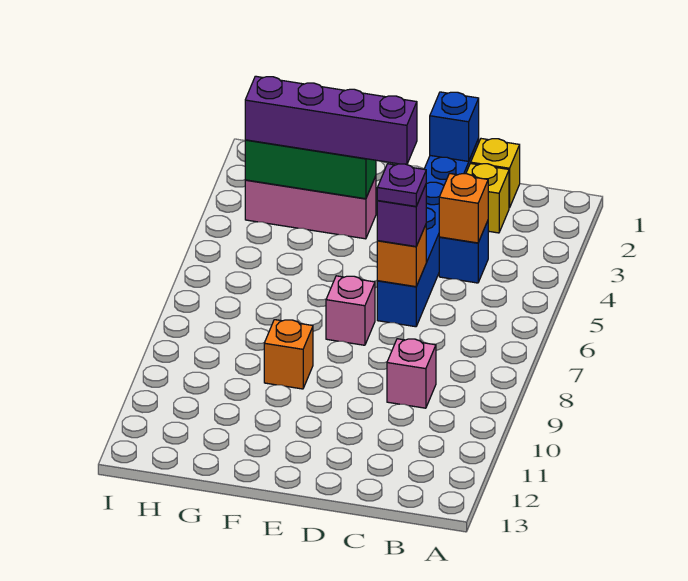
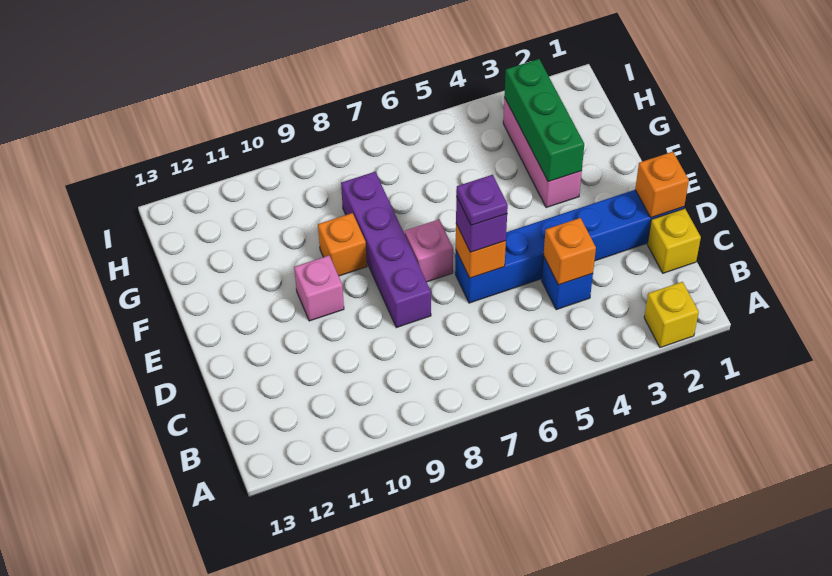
yellow 1x1 brick [466,163,509,233] -> yellow 1x1 brick moved to [644,282,699,348]
pink 1x1 brick [387,339,436,408] -> pink 1x1 brick moved to [294,256,344,321]
blue 1x1 brick [430,92,479,161] -> orange 1x1 brick [635,152,689,218]
purple 1x4 brick [245,76,417,165] -> purple 1x4 brick moved to [341,172,431,328]

